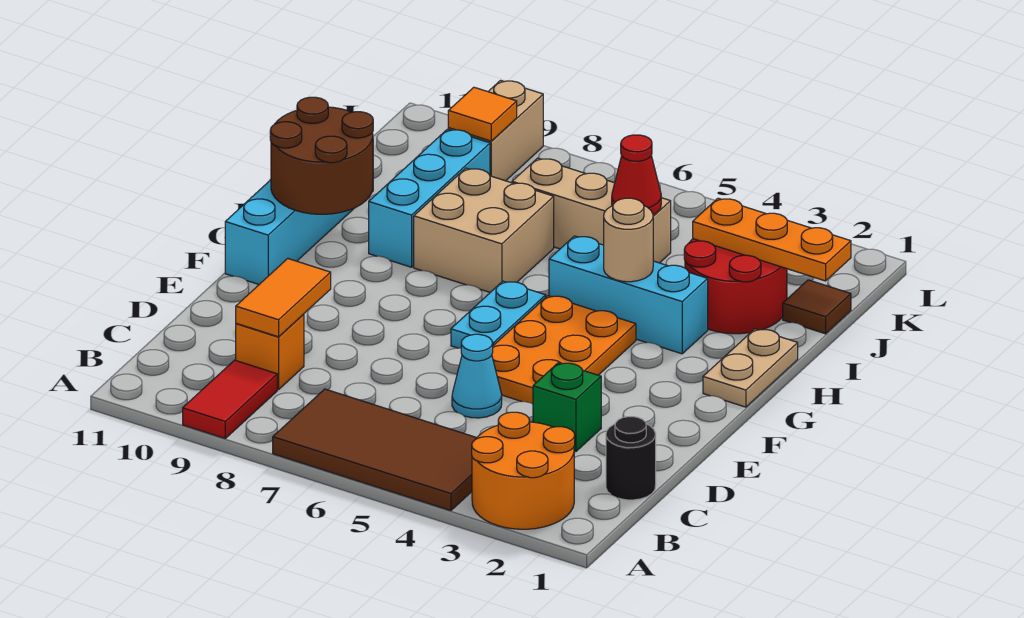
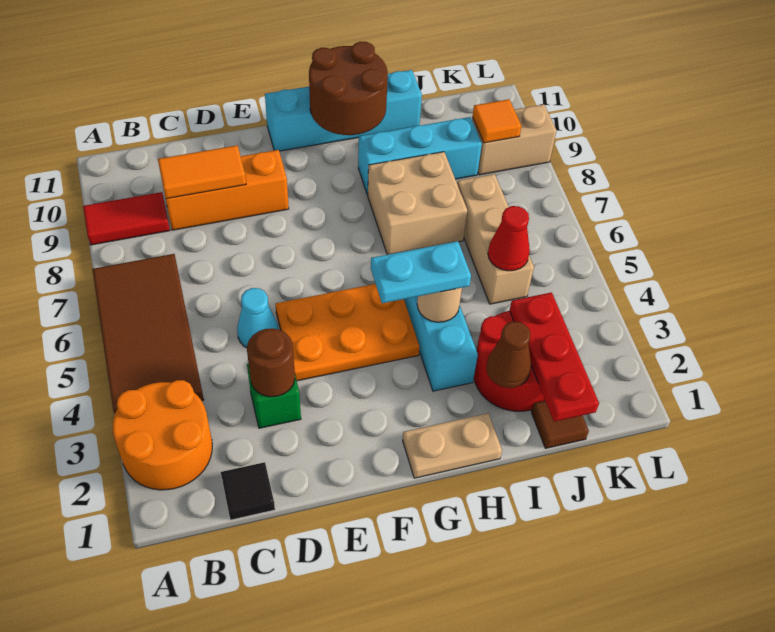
black 1x1 round brick [606,417,656,500] -> black 1x1 tile [221,462,275,520]
orange 1x1 brick [236,314,304,390] -> orange 1x3 brick [166,150,289,230]
none -> brown 1x1 round brick [247,328,295,397]
cyan 1x2 plate [451,281,546,348] -> cyan 1x2 plate moved to [371,241,471,303]
none -> brown 1x1 cone [486,322,531,388]
orange 1x3 plate [693,198,851,281] -> red 1x3 plate [510,292,599,422]

